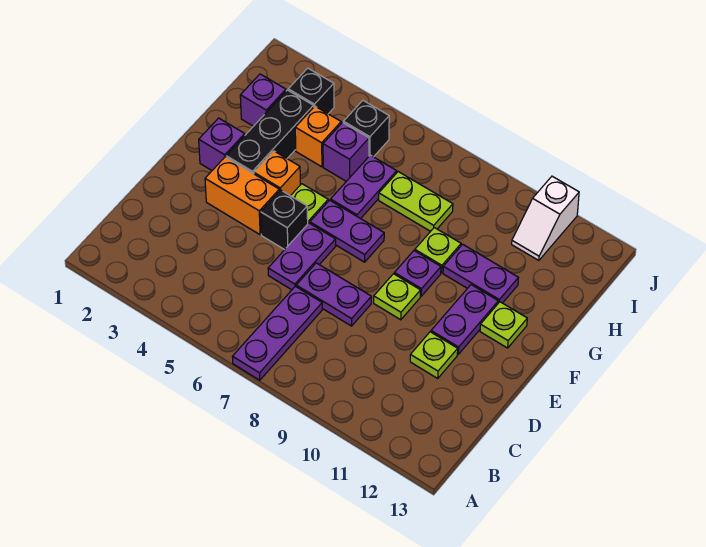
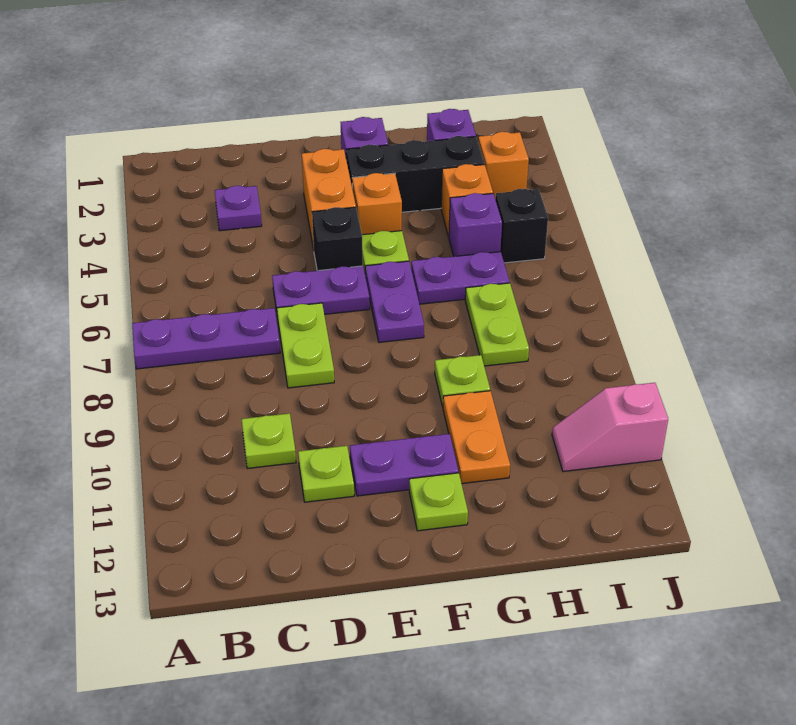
purple 1x2 plate [296,263,371,326] -> lime 1x2 plate [277,303,334,388]
lime 1x1 plate [374,274,421,320] -> lime 1x1 plate moved to [241,413,296,469]
purple 1x1 plate [394,251,441,296] -> purple 1x1 plate moved to [215,186,262,231]
purple 1x2 plate [443,244,518,303] -> orange 1x2 plate [443,391,510,484]
black 1x1 brick [288,68,334,114] -> orange 1x1 brick [478,132,529,197]
white 1x2 slope [512,176,579,260] -> pink 1x2 slope [552,383,668,472]

